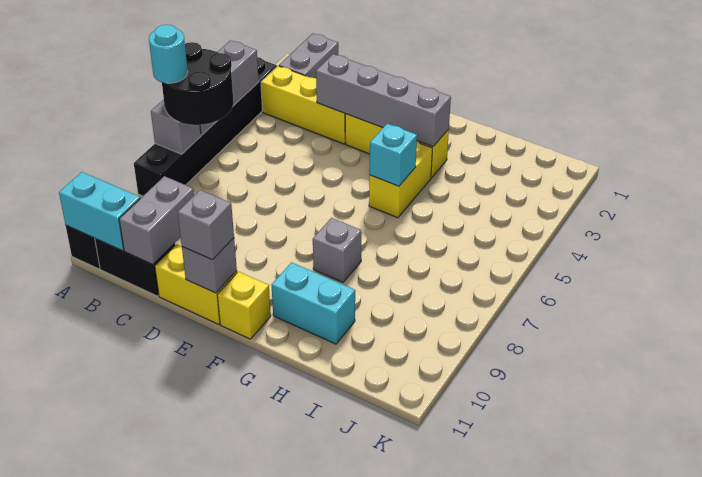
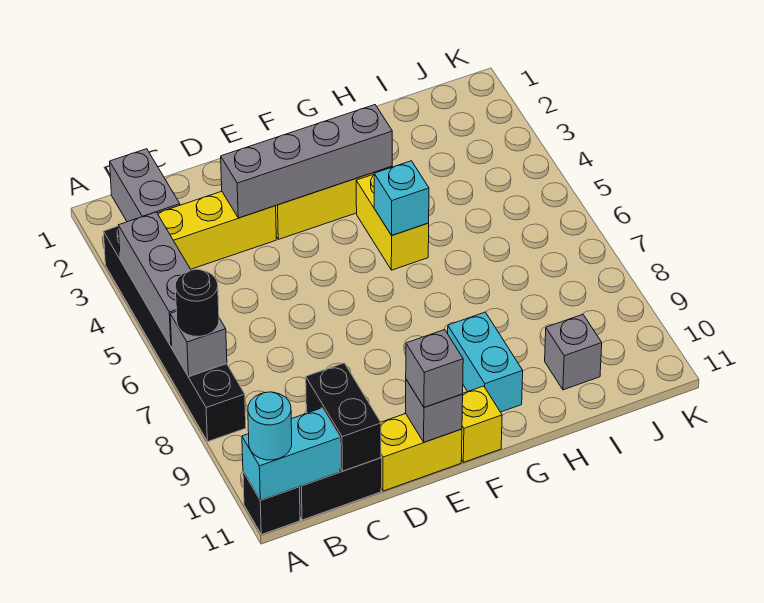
black 2x2 round brick [162,42,233,125] -> black 1x1 round brick [175,269,219,336]
cyan 1x1 round brick [149,25,188,83] -> cyan 1x1 round brick moved to [248,392,292,460]
grey 1x2 brick [119,176,194,265] -> black 1x2 brick [306,363,381,471]
grey 1x1 brick [313,218,361,282] -> grey 1x1 brick moved to [545,314,602,390]
cyan 1x2 brick [272,262,355,344] -> cyan 1x2 brick turned to [448,312,523,412]

